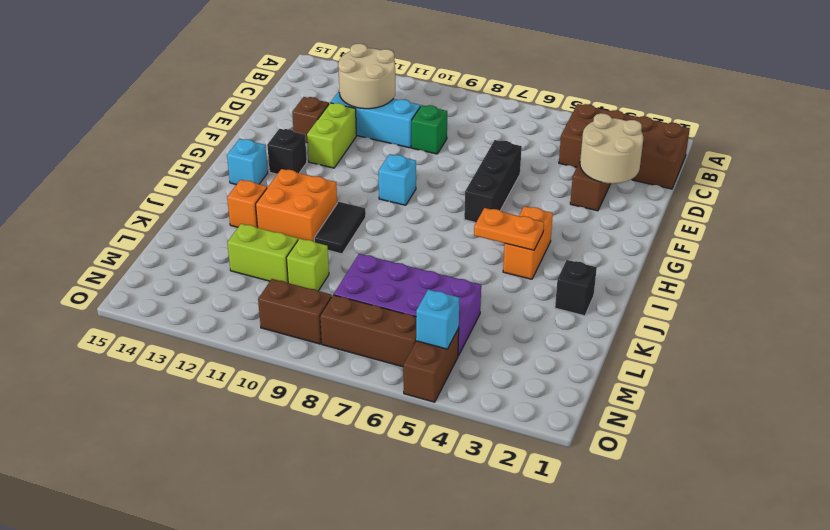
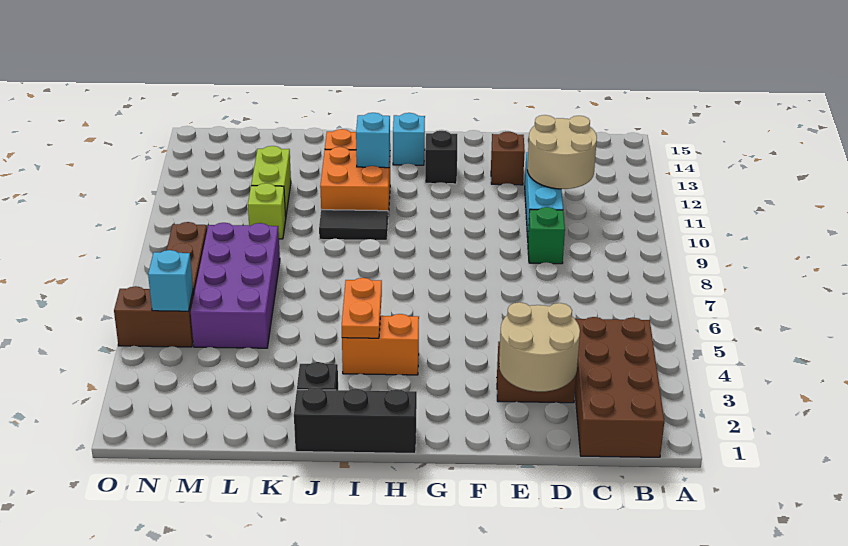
black 1x3 brick [464,140,522,222] -> black 1x3 brick moved to [294,388,417,453]
lime 1x2 brick [307,103,356,168] -> none
cyan 1x1 brick [378,154,416,205] -> cyan 1x1 brick moved to [356,113,390,168]
brown 1x2 brick [258,279,332,344] -> none

